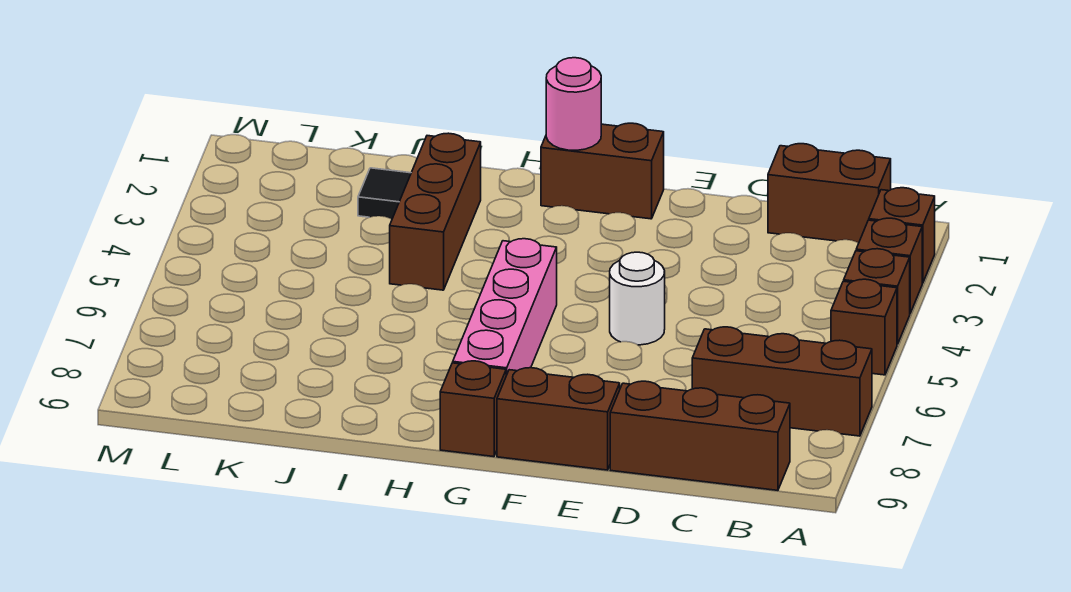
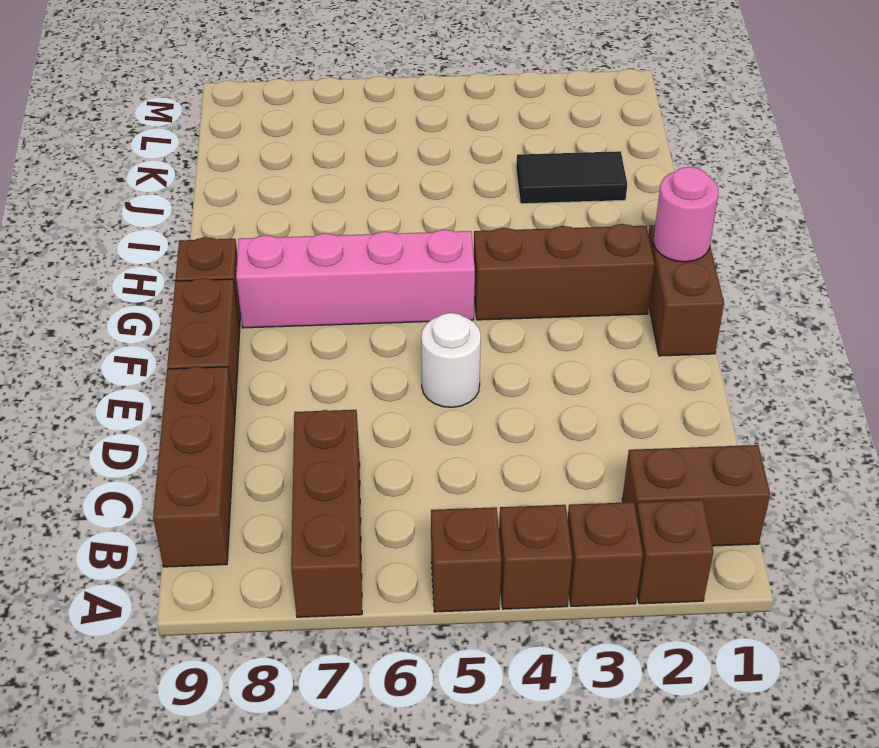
brown 1x2 brick [768,144,891,243] -> brown 1x2 brick turned to [622,445,770,546]
brown 1x3 brick [390,133,481,290] -> brown 1x3 brick moved to [474,224,654,320]
black 1x1 tile [358,168,411,219] -> black 1x2 tile [516,151,627,204]

